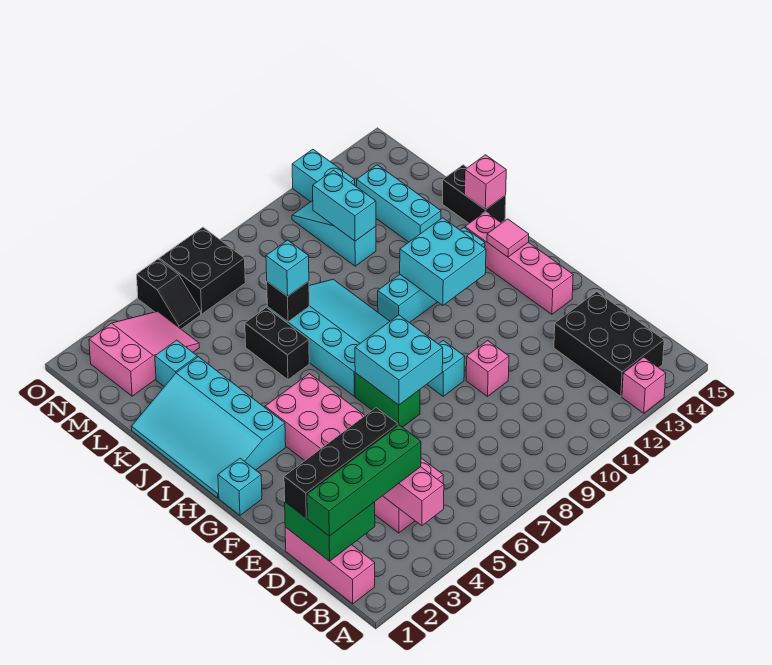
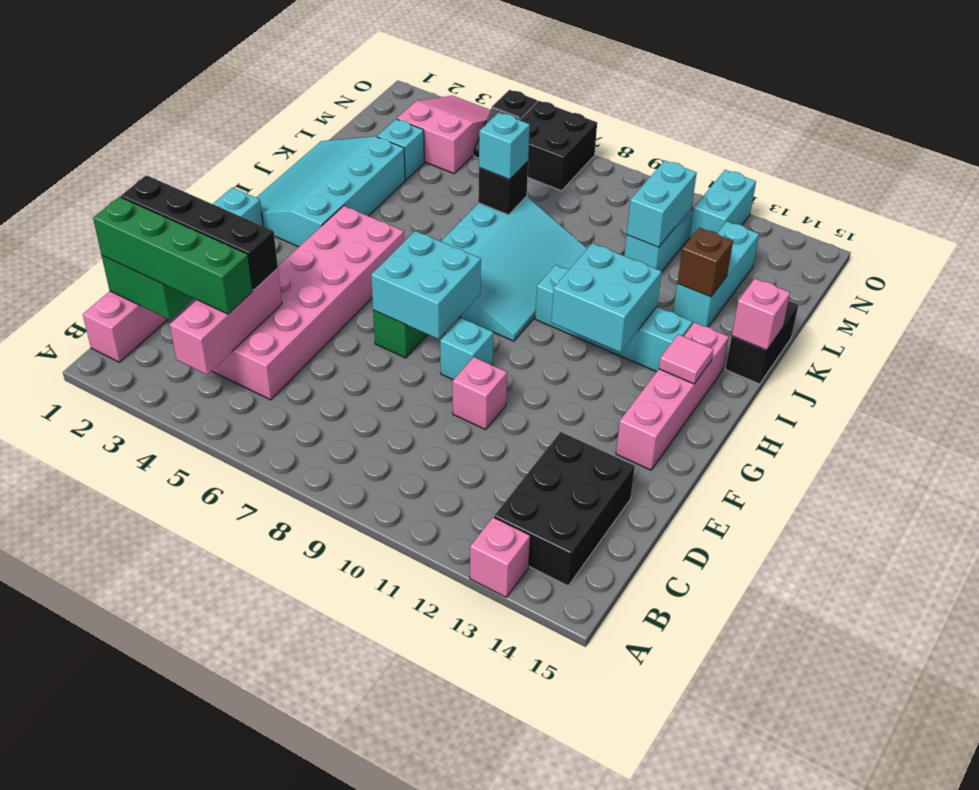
black 1x2 brick [245,308,309,380] -> none
none -> brown 1x1 brick [677,228,733,297]
pink 2x3 slope [89,311,199,396] -> pink 2x3 slope turned to [397,96,490,174]

